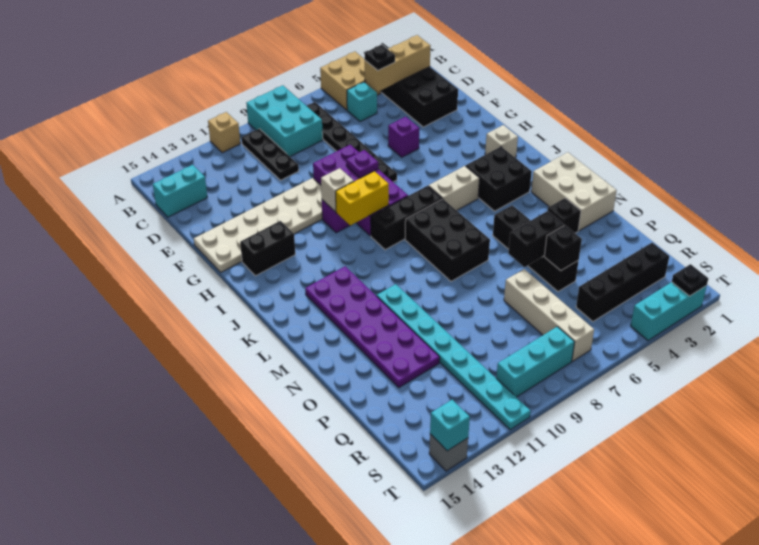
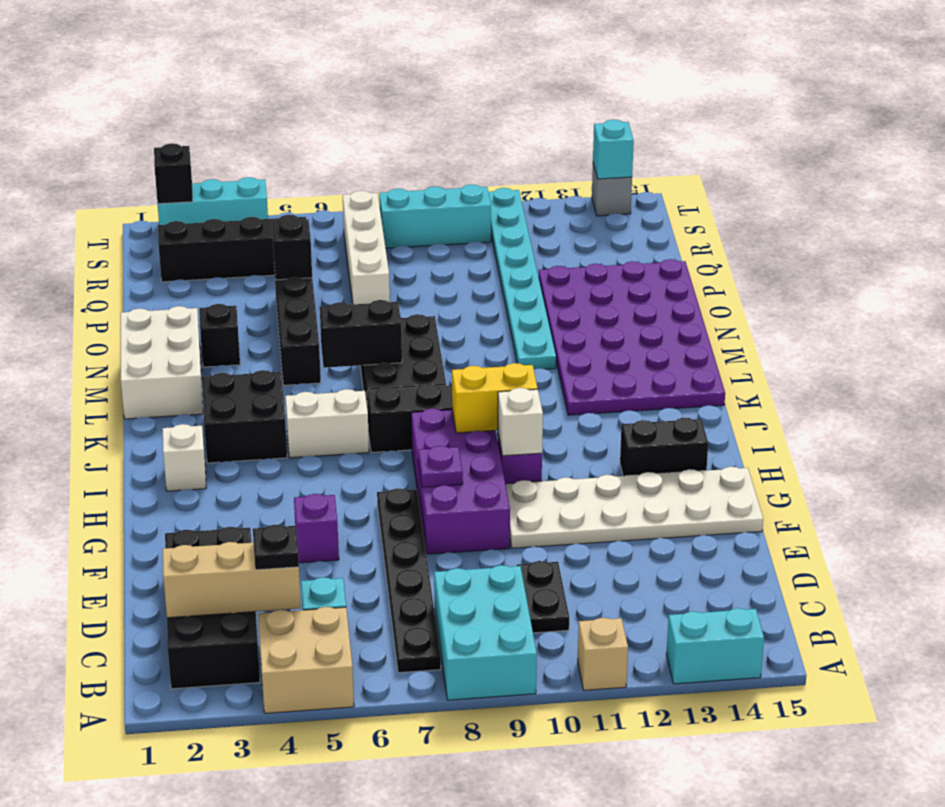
black 1x3 plate [241,129,299,180] -> black 1x2 plate [517,561,569,633]
cyan 1x2 brick [153,165,207,217] -> cyan 1x2 brick moved to [666,608,764,684]
purple 2x6 plate [305,266,440,388] -> purple 4x6 plate [538,259,725,415]
black 1x2 brick [508,211,564,267] -> black 1x2 brick moved to [320,300,402,368]
black 1x1 plate [672,264,708,296] -> black 1x1 brick [154,143,193,204]

